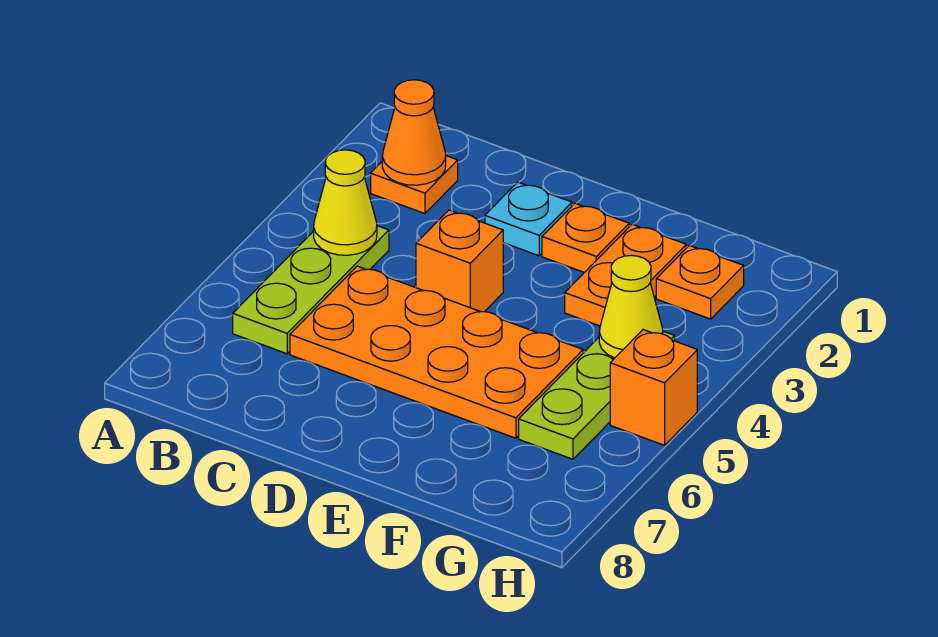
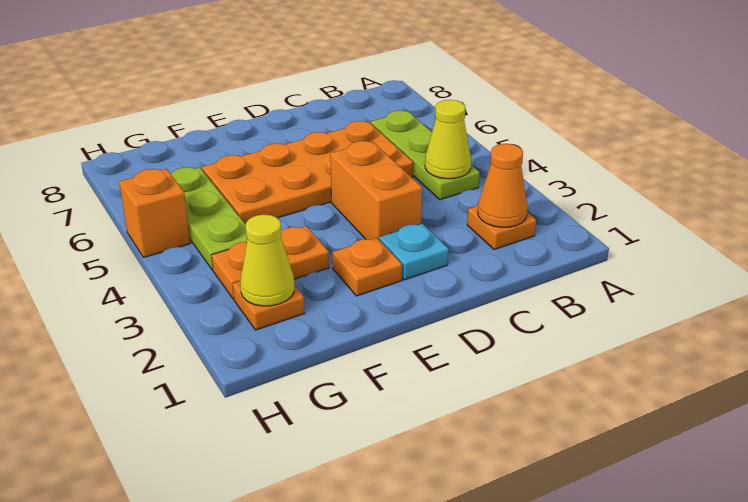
orange 1x1 brick [416,210,503,312] -> orange 1x2 brick [330,141,422,240]
orange 1x2 plate [565,224,686,326] -> orange 1x2 plate turned to [212,226,329,299]
yellow 1x1 cone [599,255,663,358] -> yellow 1x1 cone moved to [240,215,294,306]

